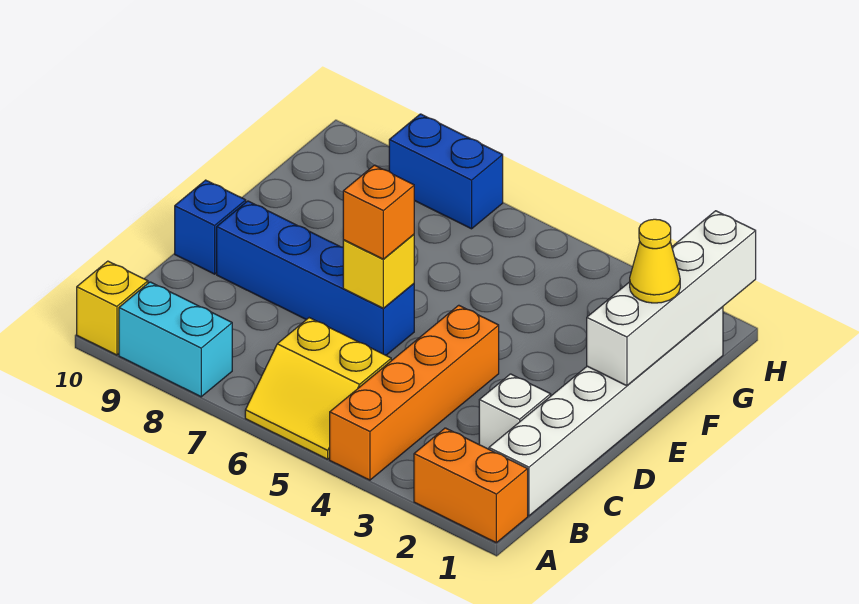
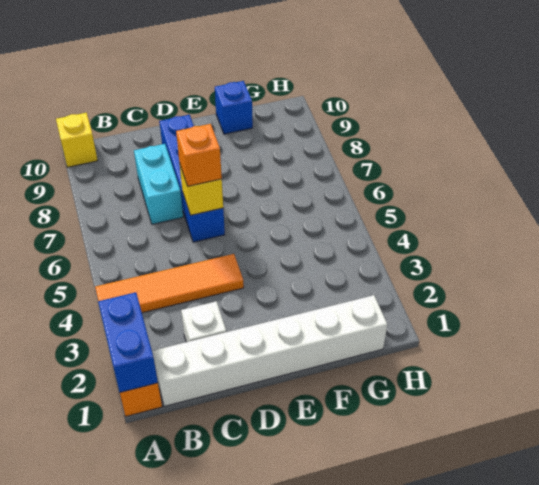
orange 1x4 brick [330,305,499,480] -> orange 1x4 tile [95,254,244,313]
yellow 2x2 slope [245,318,391,459] -> none
cyan 1x2 brick [119,282,232,397] -> cyan 1x2 brick moved to [134,144,183,224]
blue 1x1 brick [175,180,246,274] -> blue 1x1 brick moved to [215,81,253,134]
white 1x4 brick [587,211,756,386] -> none
yellow 1x1 cone [630,219,680,303] -> none
blue 1x2 brick [389,114,503,229] -> blue 1x2 brick moved to [98,292,158,392]

